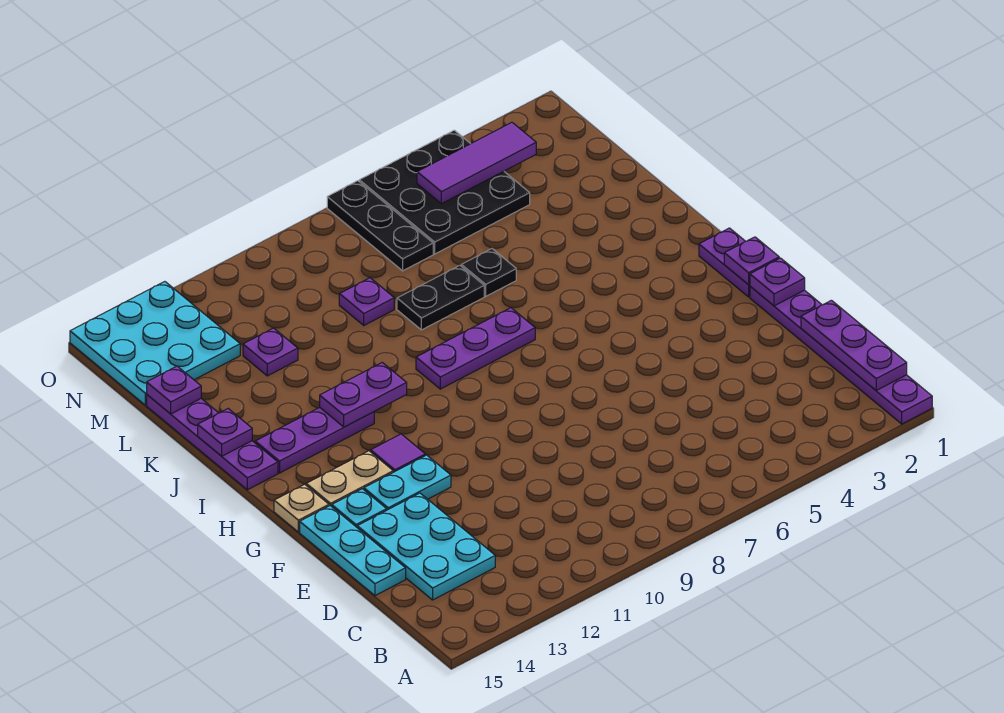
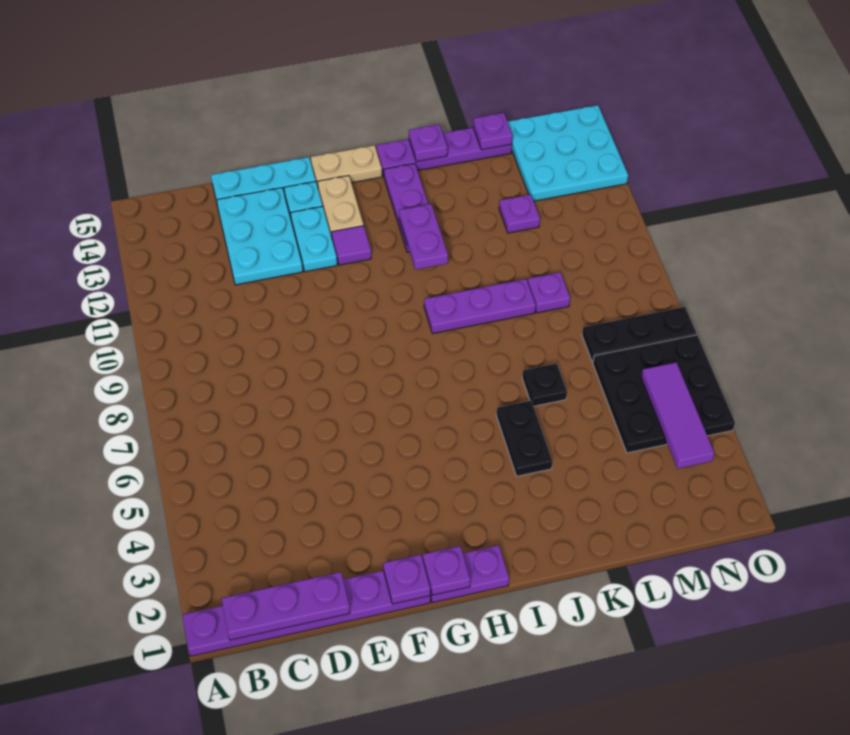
cyan 2x3 plate [357,493,495,600] -> cyan 2x3 plate turned to [217,188,303,285]
tan 1x1 plate [274,484,329,532] -> tan 1x2 plate [311,146,382,187]
purple 1x3 plate [416,308,535,389] -> purple 1x3 plate turned to [424,279,536,333]
black 1x2 plate [397,265,484,330] -> black 1x2 plate moved to [496,401,553,476]

